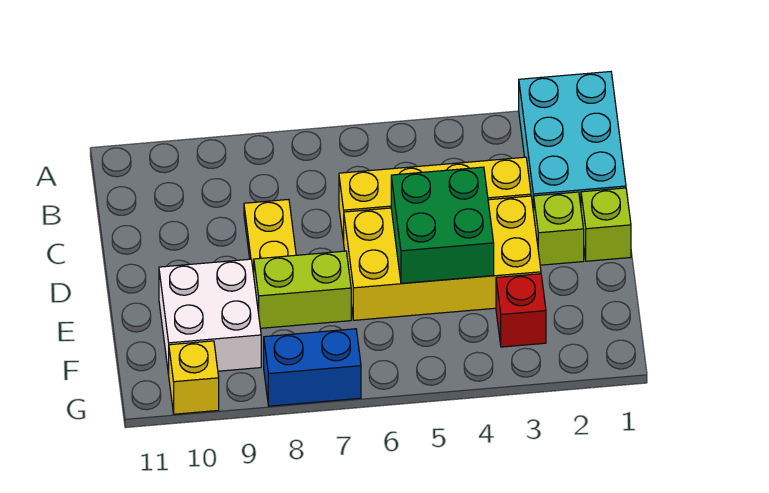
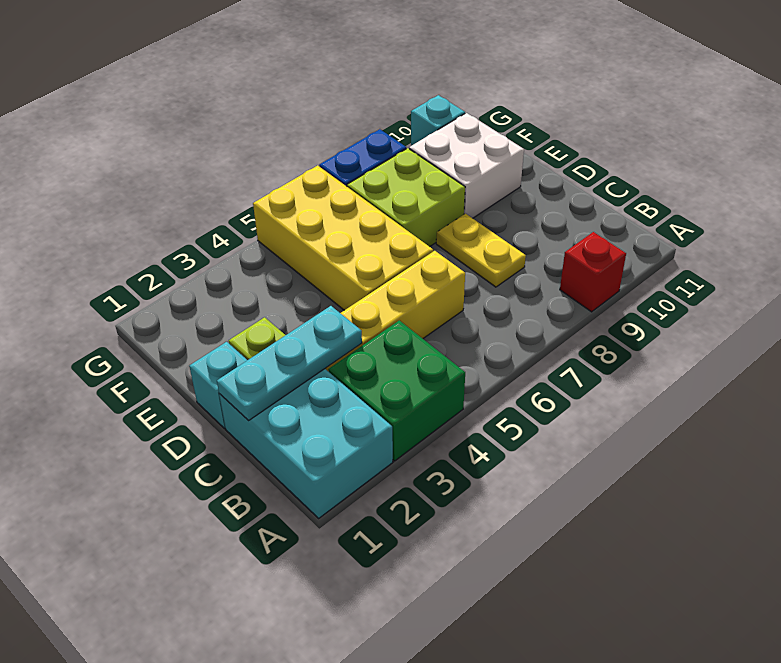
none -> cyan 1x3 plate [217,306,362,421]
lime 1x1 brick [581,188,631,261] -> cyan 1x1 brick [189,342,247,428]
yellow 2x4 brick [344,196,541,320] -> yellow 2x4 brick turned to [253,165,433,310]
green 2x2 brick [391,167,494,283] -> green 2x2 brick moved to [328,320,465,461]
lime 1x2 brick [254,251,351,328] -> lime 2x2 brick [347,148,465,247]
red 1x1 brick [496,274,546,347] -> red 1x1 brick moved to [560,232,626,312]
yellow 1x1 brick [169,341,219,414] -> cyan 1x1 brick [411,95,465,146]

